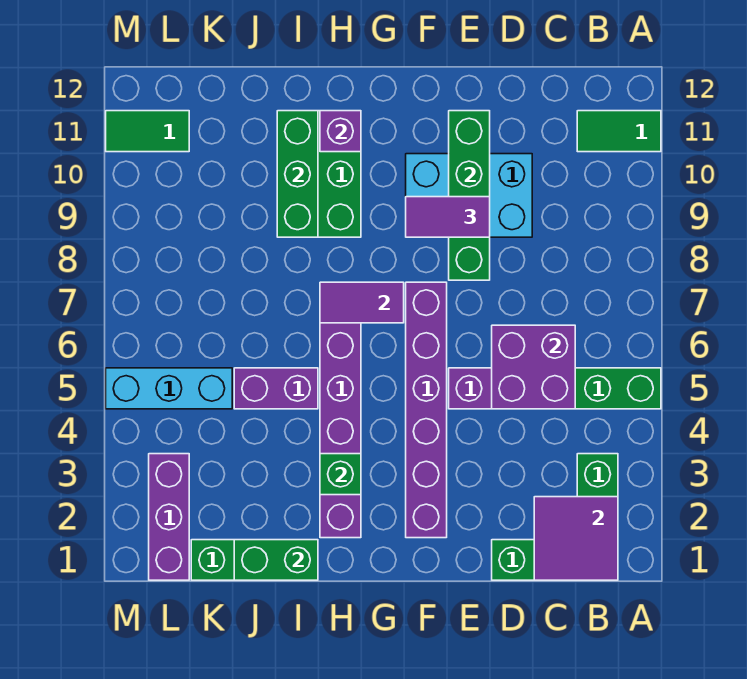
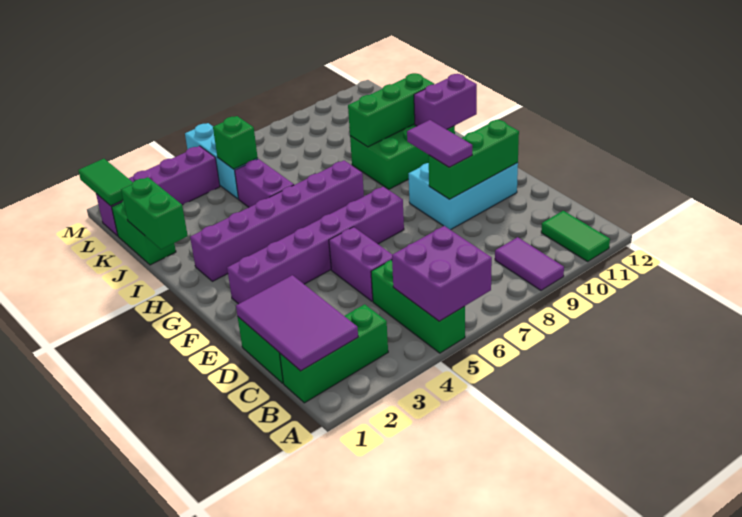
purple 2x2 tile [534,497,618,580] -> purple 2x3 tile [236,275,358,371]
purple 2x2 brick [492,325,575,409] -> purple 2x2 brick moved to [392,226,492,321]
cyan 2x3 brick [406,154,532,237] -> cyan 2x3 brick turned to [409,163,518,230]
green 1x4 brick [449,111,490,280] -> green 1x3 brick [429,119,519,199]
purple 1x2 tile [320,282,404,323] -> purple 1x2 tile moved to [495,237,564,290]
green 1x1 brick [320,454,361,495] -> green 1x1 brick moved to [213,116,258,169]
purple 1x1 brick [320,111,361,152] -> purple 1x2 brick [414,74,477,129]
purple 1x3 brick [149,454,189,580] -> purple 1x4 brick [96,146,220,236]
green 1x2 tile [106,111,189,152] -> green 1x2 tile moved to [78,159,133,206]

